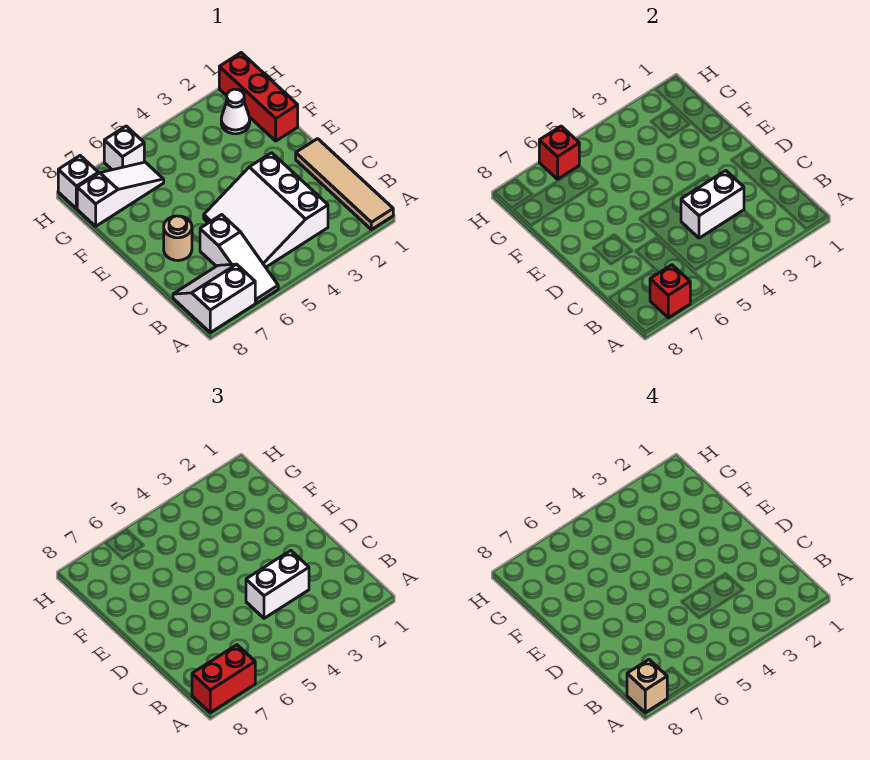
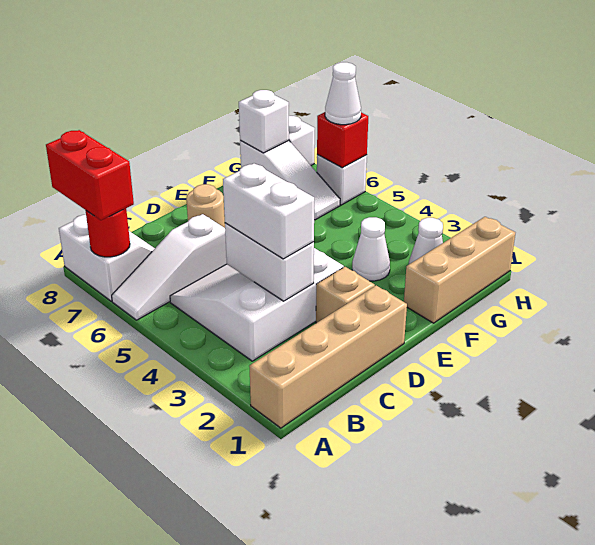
tan 1x4 tile [296,139,393,230] -> tan 1x4 brick [249,285,407,428]
red 1x1 brick [650,265,690,318] -> red 1x1 round brick [85,209,130,257]
tan 1x1 brick [627,660,667,713] -> tan 1x1 brick moved to [316,267,375,323]
red 1x3 brick [219,53,298,141] -> tan 1x3 brick [404,217,515,323]
none -> white 1x1 cone [352,217,390,281]
none -> white 1x1 brick [239,90,289,153]
none -> white 1x1 cone [325,62,361,125]

